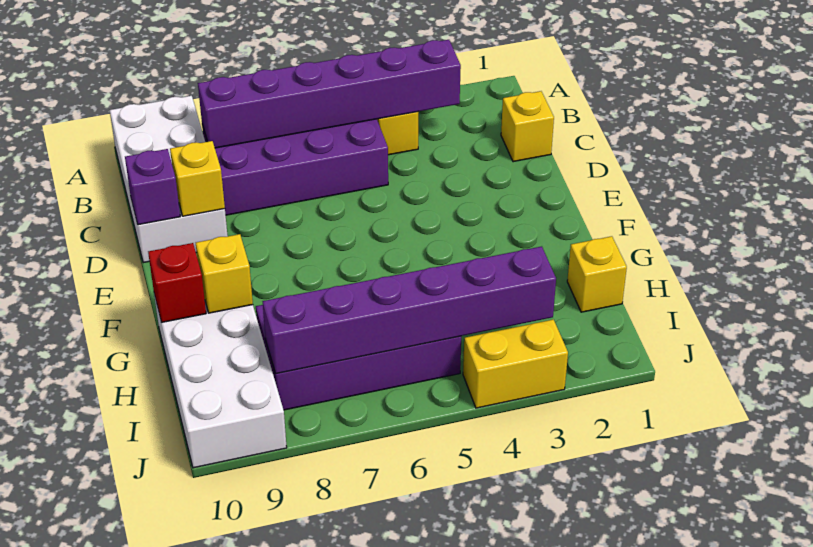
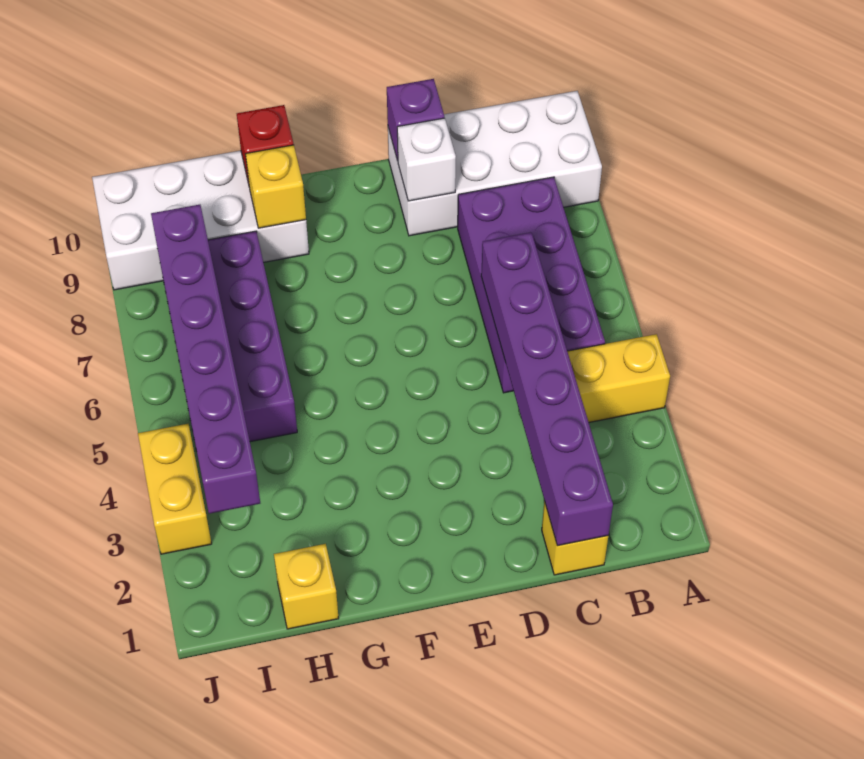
purple 1x6 brick [198,40,461,148] -> purple 1x6 brick moved to [481,232,613,546]
yellow 1x1 brick [170,141,225,216] -> white 1x1 brick [397,118,456,201]

